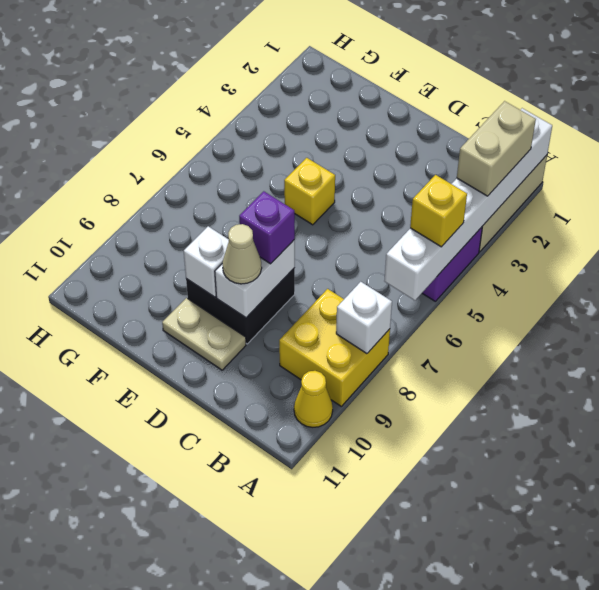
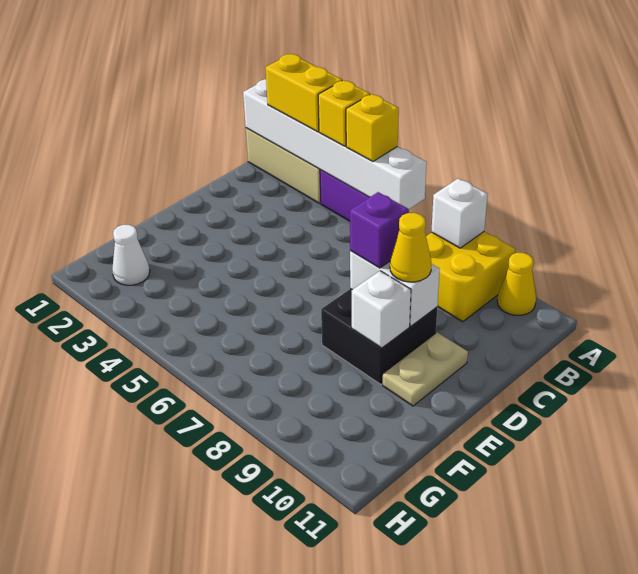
tan 1x2 brick [457,101,536,196] -> yellow 1x2 brick [265,54,342,132]
tan 1x1 cone [222,224,262,284] -> yellow 1x1 cone [390,213,432,282]
yellow 1x1 brick [284,158,335,225] -> yellow 1x1 brick moved to [318,80,370,146]
none -> white 1x1 cone [112,225,150,285]

